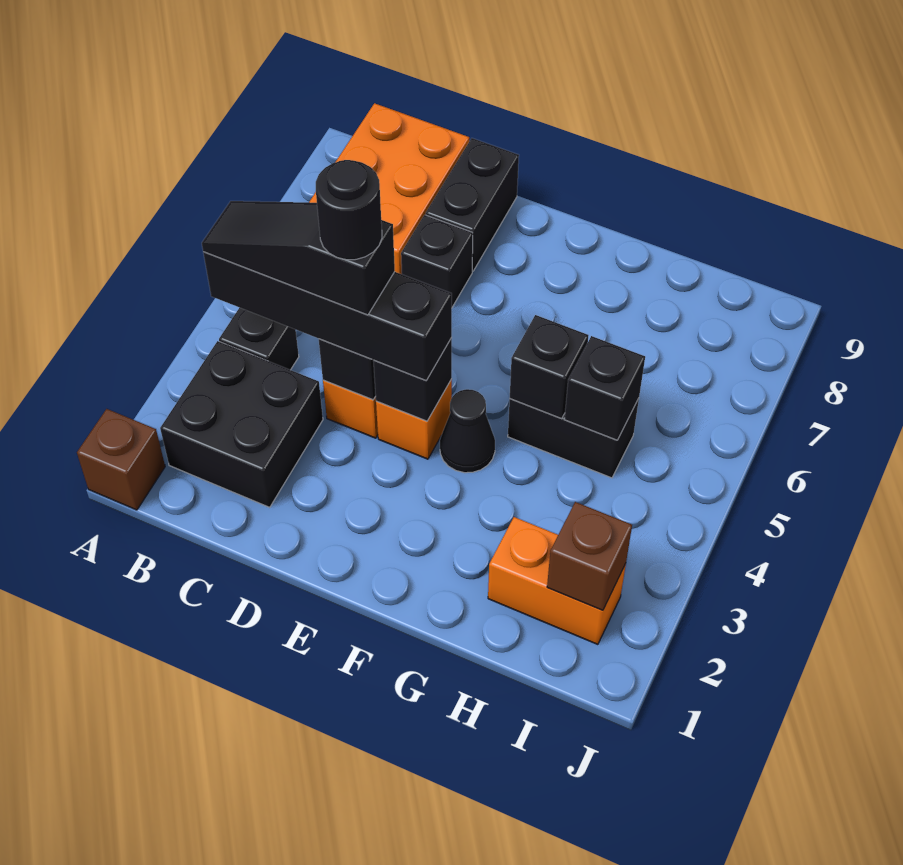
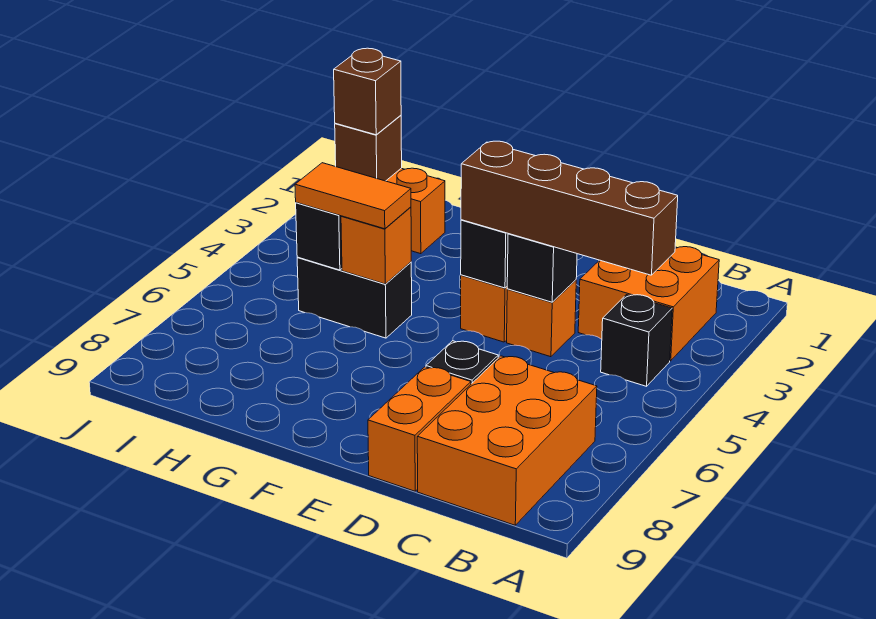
brown 1x1 brick [77,409,165,510] -> brown 1x1 brick moved to [334,48,401,135]
black 2x2 brick [160,341,323,507] -> orange 2x2 brick [578,247,719,361]
black 1x4 brick [203,252,452,381] -> brown 1x4 brick [461,141,678,275]
black 1x3 slope [202,201,395,315] -> none
black 1x1 round brick [316,160,382,260] -> none
black 1x2 brick [426,138,519,271] -> orange 1x2 brick [368,367,471,491]
black 1x1 cone [440,389,495,473] -> none
black 1x1 brick [510,315,588,419] -> orange 1x1 brick [341,207,411,284]
none -> orange 1x2 tile [295,163,411,229]

